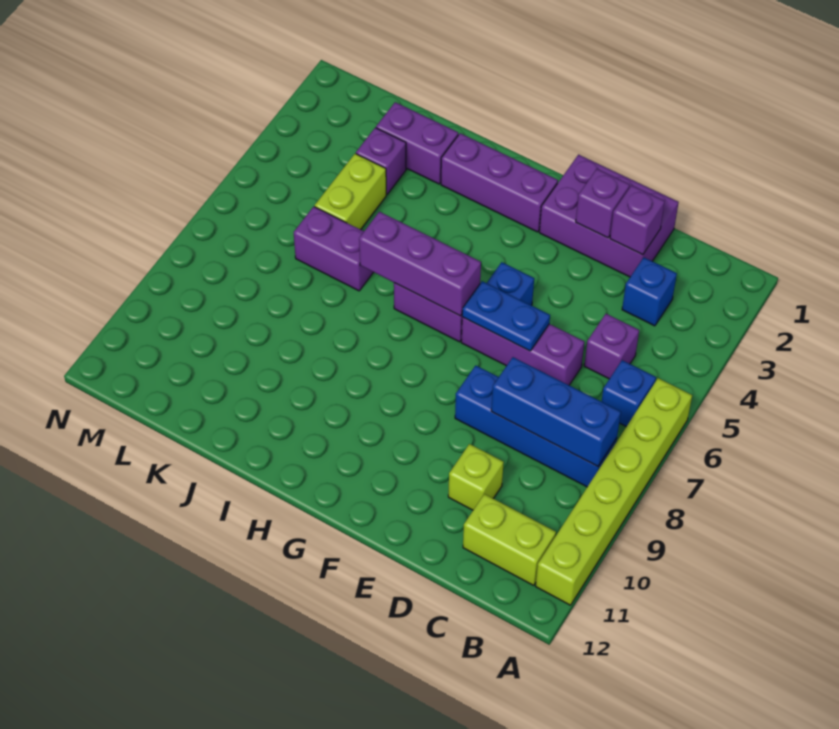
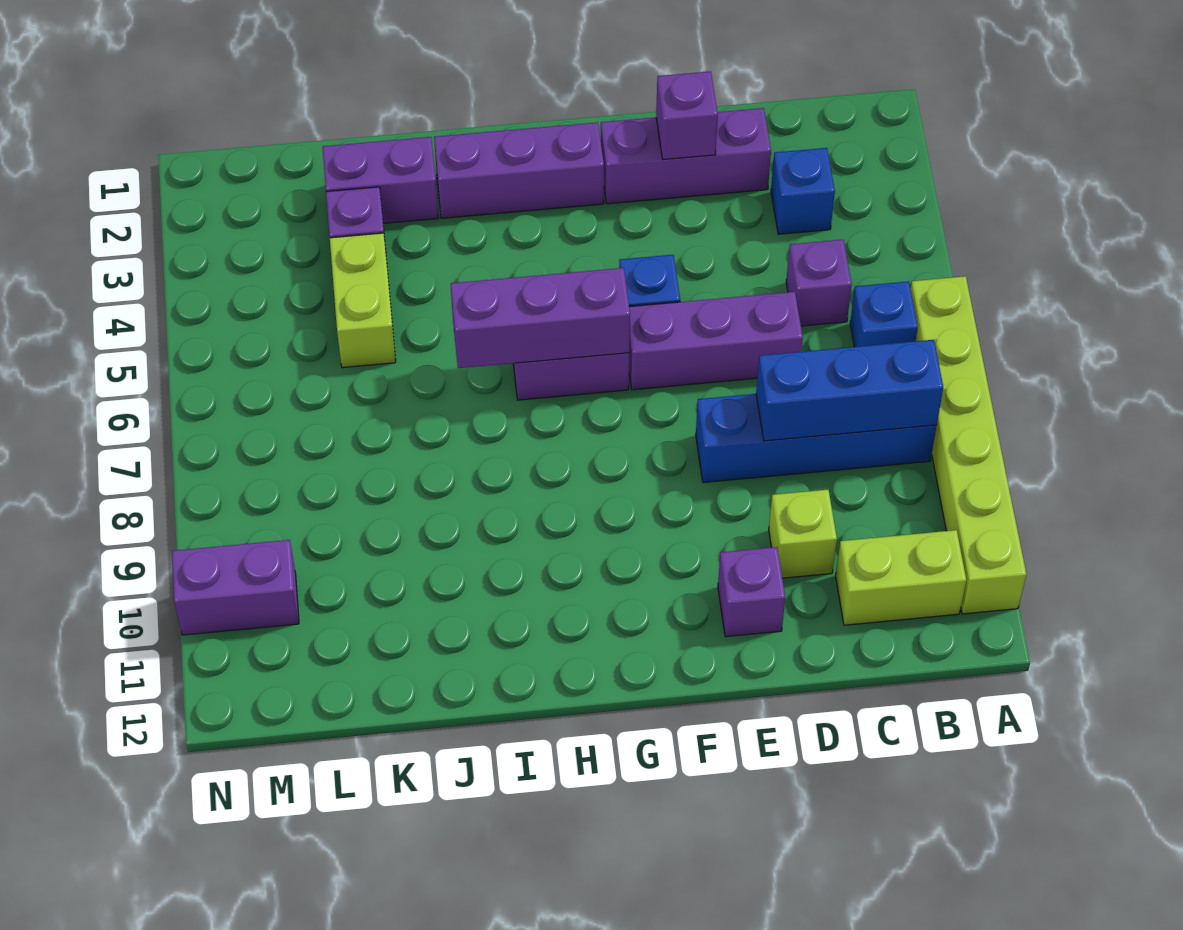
purple 2x3 brick [539,155,679,277] -> purple 1x3 brick [601,108,771,204]
purple 1x1 brick [610,185,665,255] -> purple 1x1 brick moved to [718,547,785,637]
blue 1x2 plate [462,281,550,351] -> none
purple 1x2 brick [294,207,373,291] -> purple 1x2 brick moved to [172,540,299,635]

